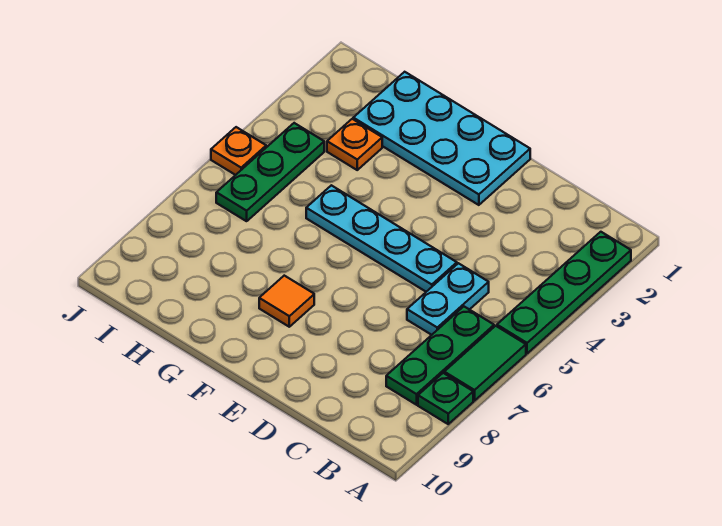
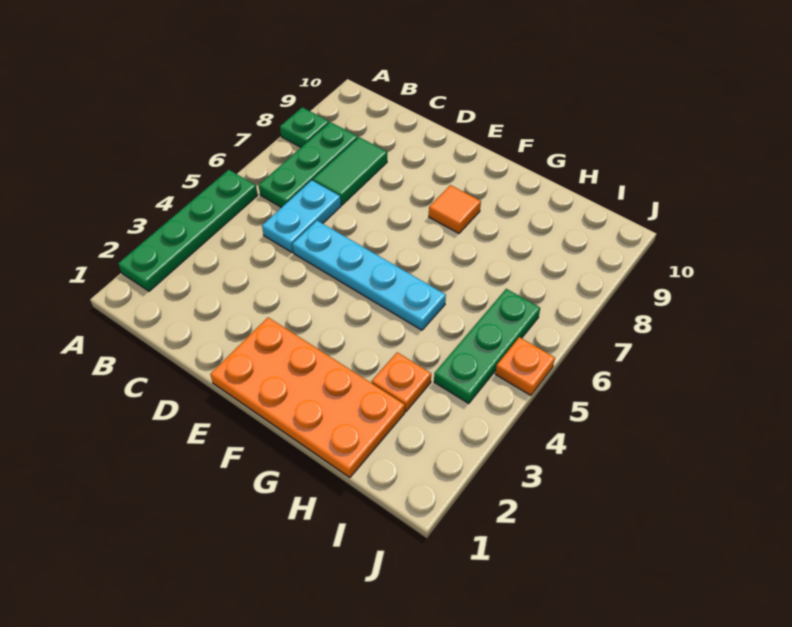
green 1x2 tile [444,326,526,401] -> green 1x2 tile moved to [313,137,387,205]
cyan 2x4 plate [353,72,530,205] -> orange 2x4 plate [210,317,405,478]

